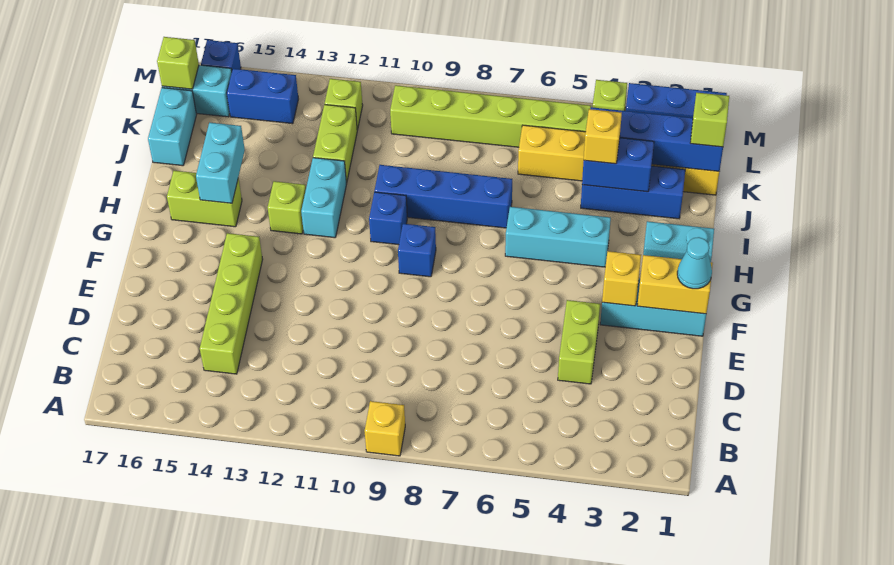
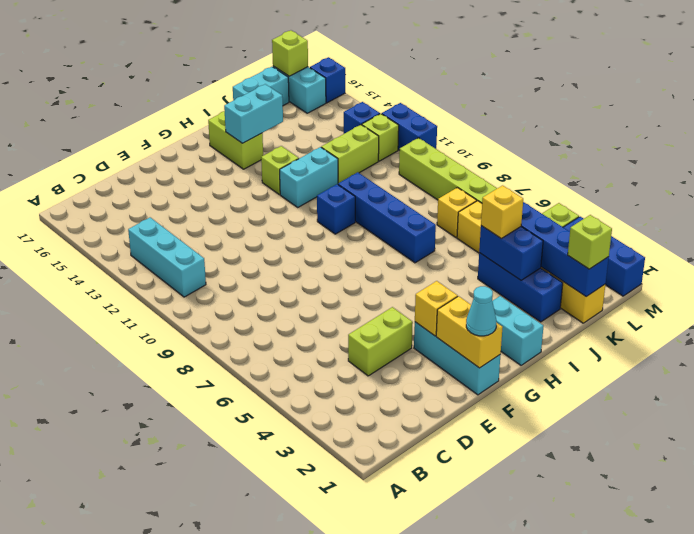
yellow 1x1 brick [365,401,405,456] -> yellow 1x1 brick moved to [437,188,477,238]
lime 1x4 brick [200,233,263,374] -> none
blue 1x1 brick [398,224,436,277] -> blue 1x1 brick moved to [344,102,380,134]
cyan 1x3 brick [505,207,611,267] -> cyan 1x3 brick moved to [128,217,206,297]
blue 1x2 brick [227,69,298,124] -> blue 1x2 brick moved to [382,103,437,150]

